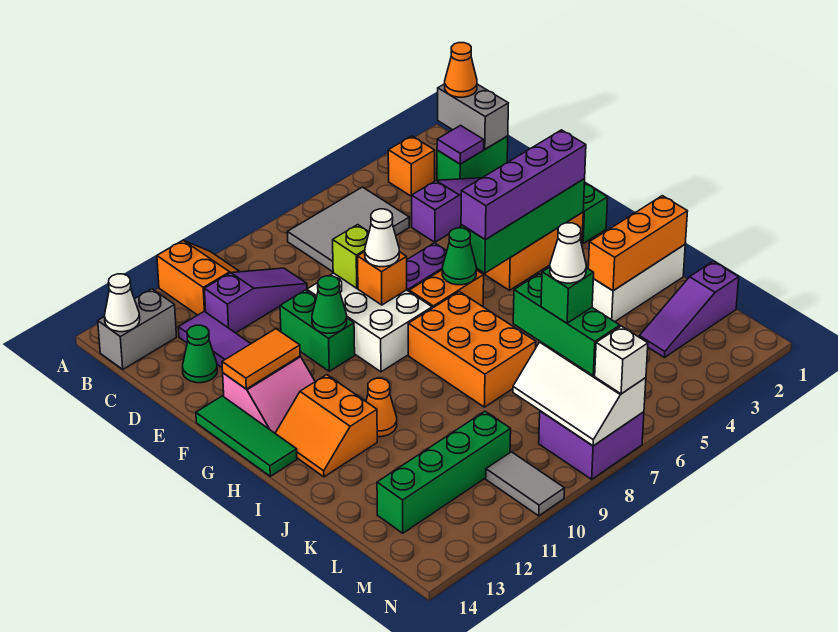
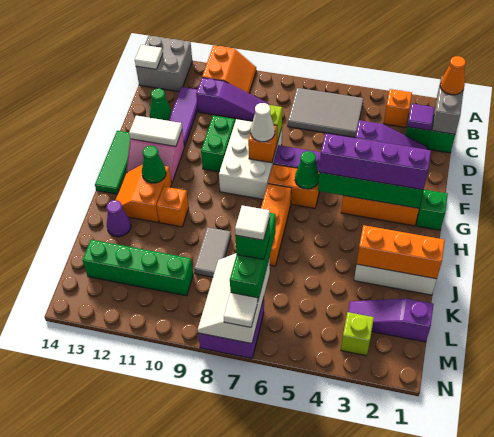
grey 1x2 brick [98,289,177,369] -> grey 2x2 brick [136,36,192,91]
white 1x1 cone [104,274,140,332] -> white 1x1 tile [135,45,163,69]
green 1x1 cone [312,276,347,333] -> green 1x1 cone moved to [142,146,166,183]
orange 1x2 tile [222,329,300,389] -> white 1x2 tile [129,116,182,146]
orange 2x3 brick [408,292,536,407] -> orange 1x3 brick [261,184,291,266]
orange 1x1 cone [366,378,397,437] -> orange 1x1 brick [157,186,189,227]
none -> purple 1x1 cone [107,200,131,237]
white 1x1 cone [550,223,586,283] -> white 1x1 tile [235,205,270,240]
none -> lime 1x1 brick [341,312,374,356]
grey 1x2 tile [486,452,564,516] -> grey 1x2 tile moved to [194,227,231,277]
white 1x1 brick [595,326,648,394] -> white 1x1 tile [224,293,257,327]

